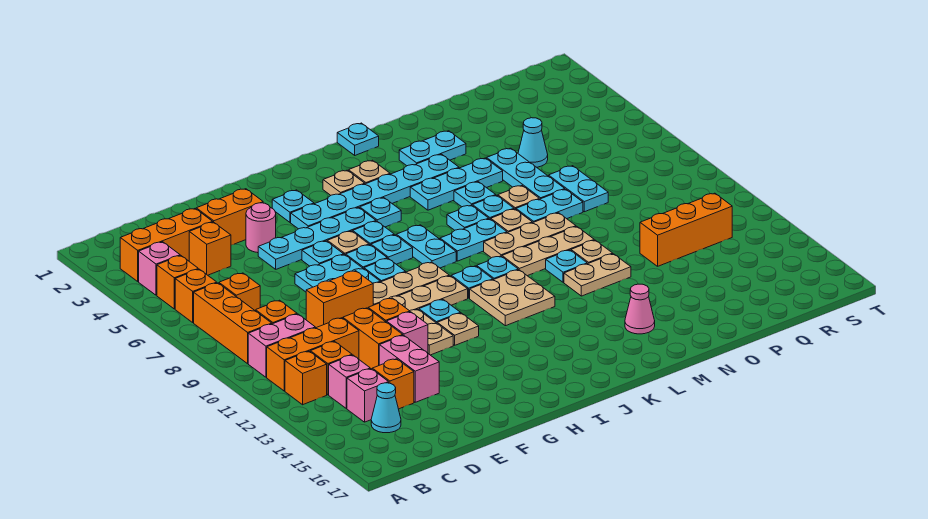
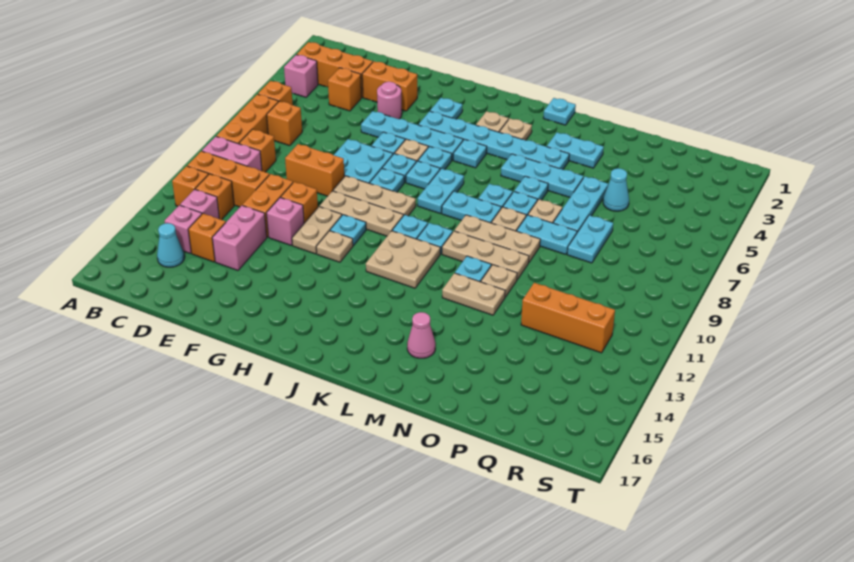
orange 1x1 brick [157,256,198,309] -> none

